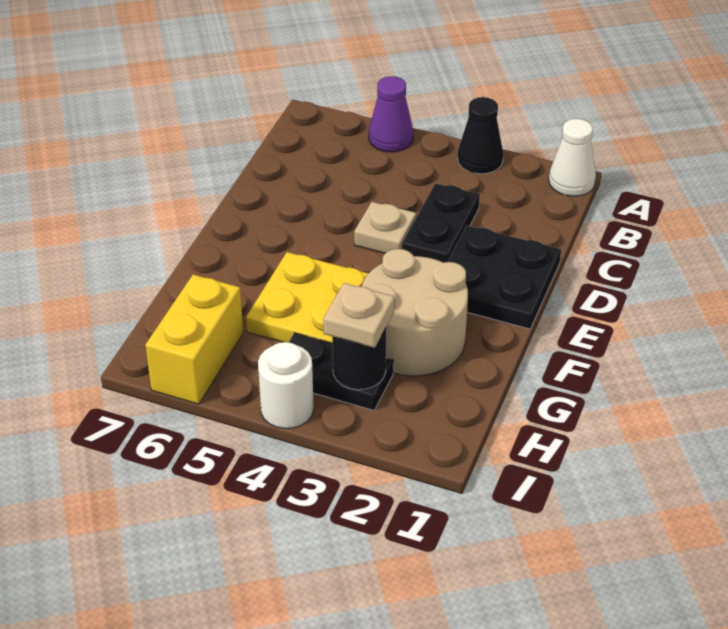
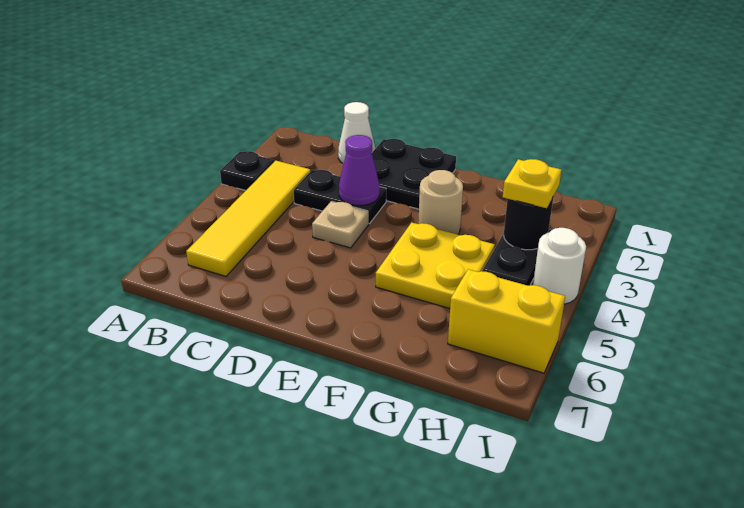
white 1x1 cone [549,119,596,196] -> white 1x1 cone moved to [338,102,375,164]
black 1x1 cone [457,97,503,174] -> black 1x1 plate [220,151,274,191]
purple 1x1 cone [369,76,413,152] -> purple 1x1 cone moved to [339,135,380,206]
none -> yellow 1x4 tile [186,161,310,276]
tan 2x2 round brick [362,249,468,376] -> tan 1x1 round brick [418,170,463,234]
tan 1x1 plate [323,283,394,348] -> yellow 1x1 plate [503,159,561,208]

